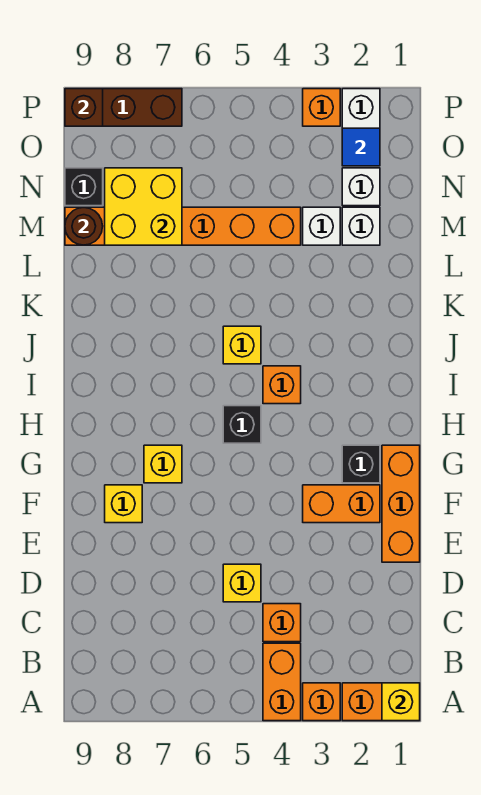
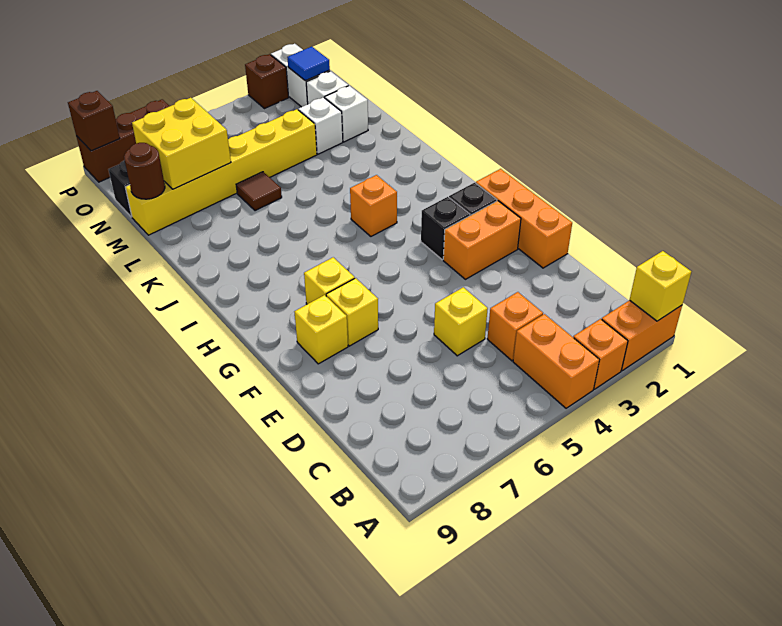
black 1x1 brick [223,406,261,443] -> black 1x1 brick moved to [421,197,470,260]
yellow 1x1 brick [223,326,261,364] -> yellow 1x1 brick moved to [326,278,378,346]
none -> brown 1x1 tile [236,172,282,211]
orange 1x6 brick [65,207,301,245] -> yellow 1x6 brick [125,109,317,235]
orange 1x1 brick [303,89,340,126] -> brown 1x1 brick [245,54,289,109]

